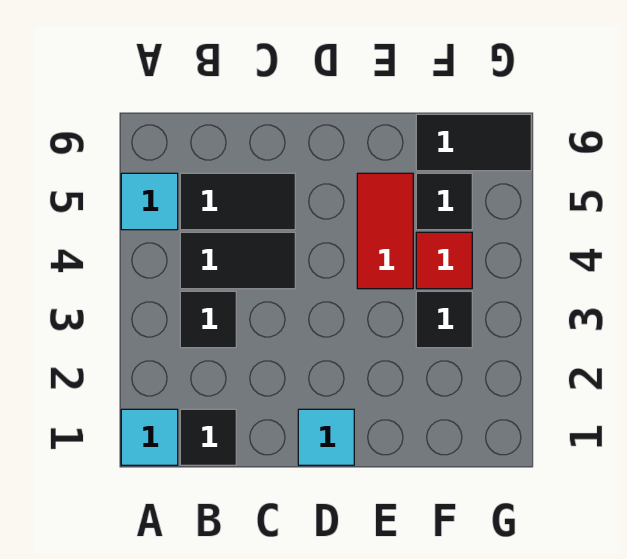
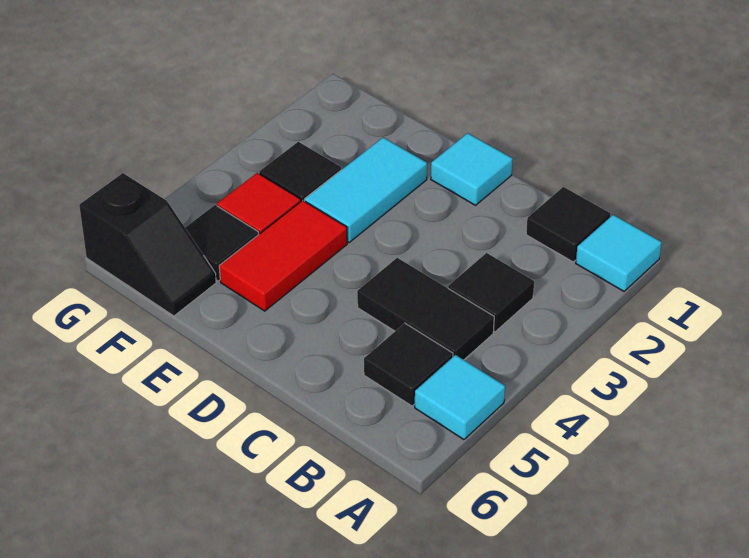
black 1x2 tile [180,173,295,230] -> black 1x1 tile [364,323,453,406]
none -> cyan 1x2 tile [305,137,427,242]
black 1x2 tile [416,114,531,171] -> black 1x2 slope [79,173,216,316]

